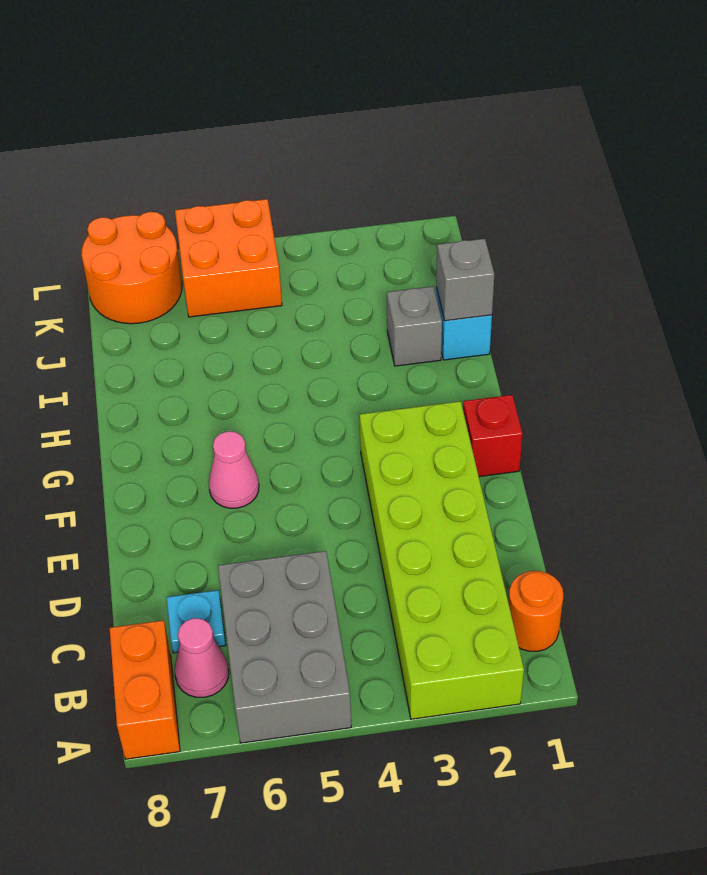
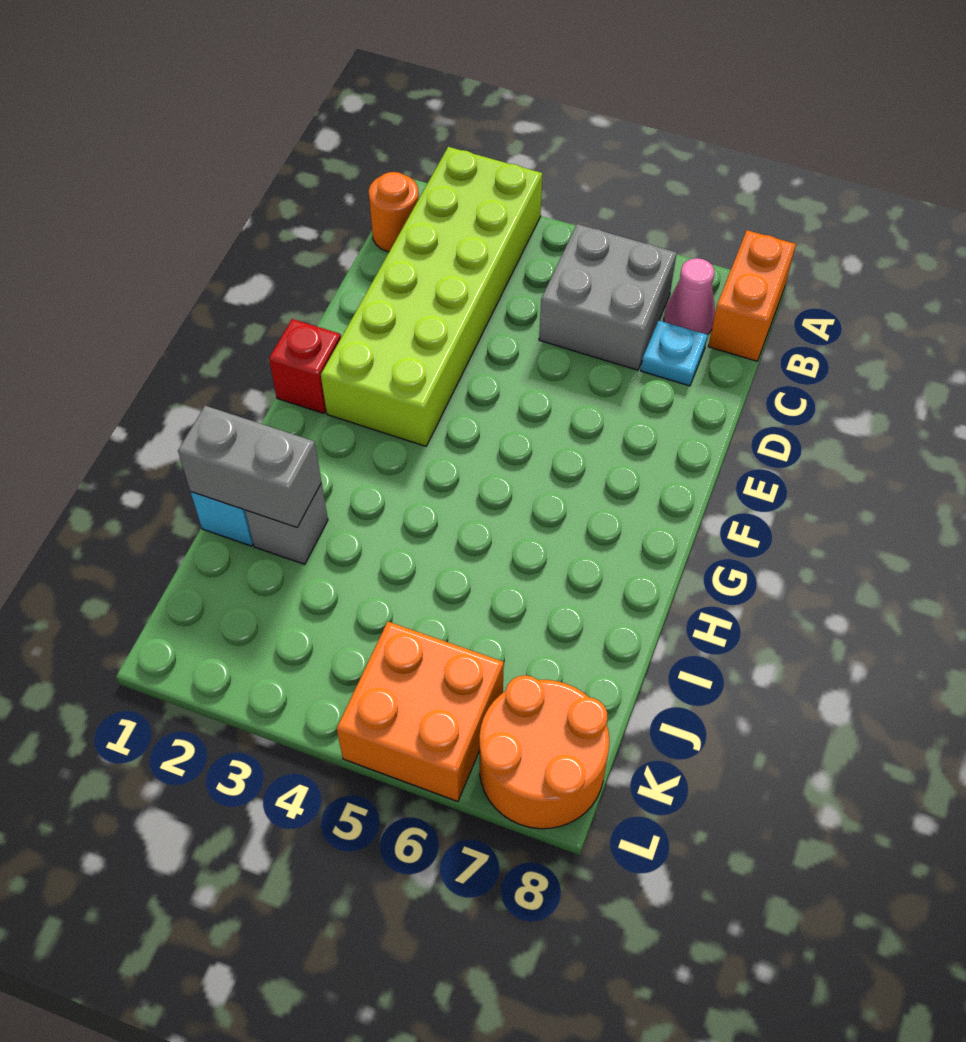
grey 2x3 brick [218,551,351,743] -> grey 2x2 brick [539,224,677,370]
pink 1x1 cone [209,431,259,508] -> none
grey 1x1 brick [436,239,494,321] -> grey 1x2 brick [178,406,321,528]

